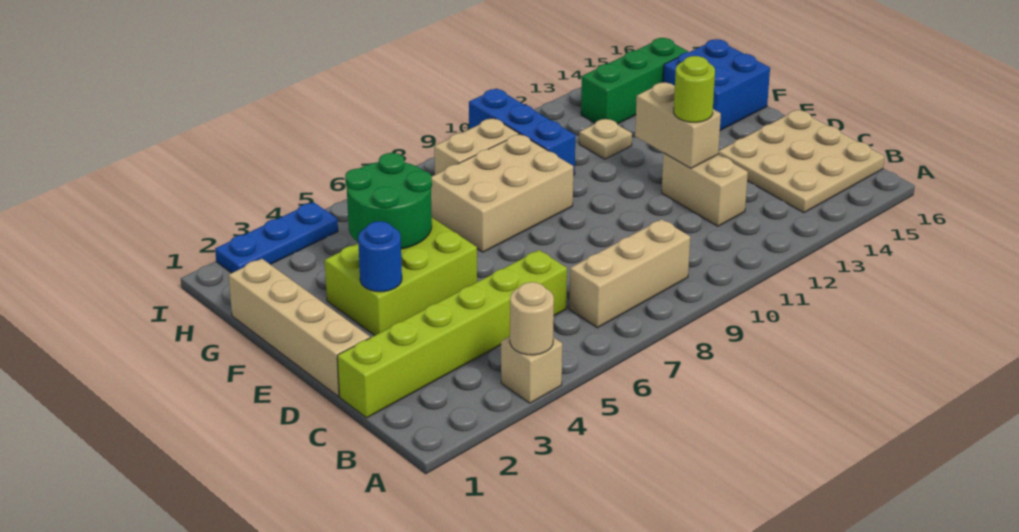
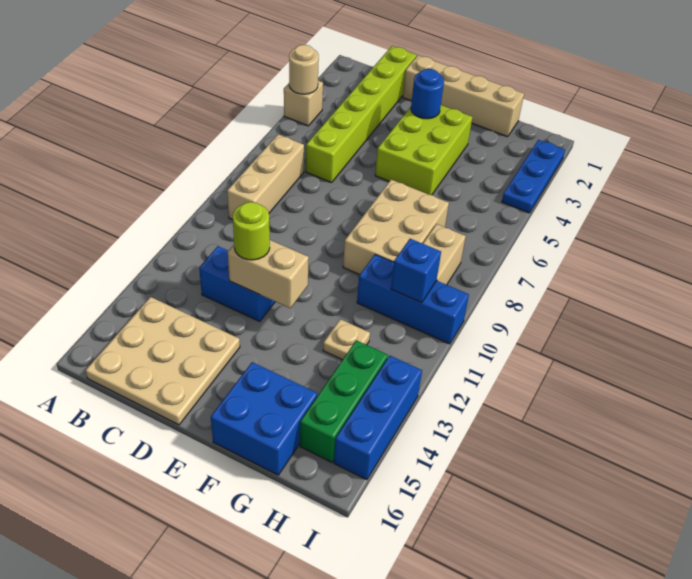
tan 1x2 brick [662,153,748,226] -> blue 1x2 brick [199,246,275,321]
green 2x2 round brick [345,153,432,249] -> none
none -> blue 1x1 brick [391,239,441,303]
none -> blue 1x3 brick [334,356,422,480]

